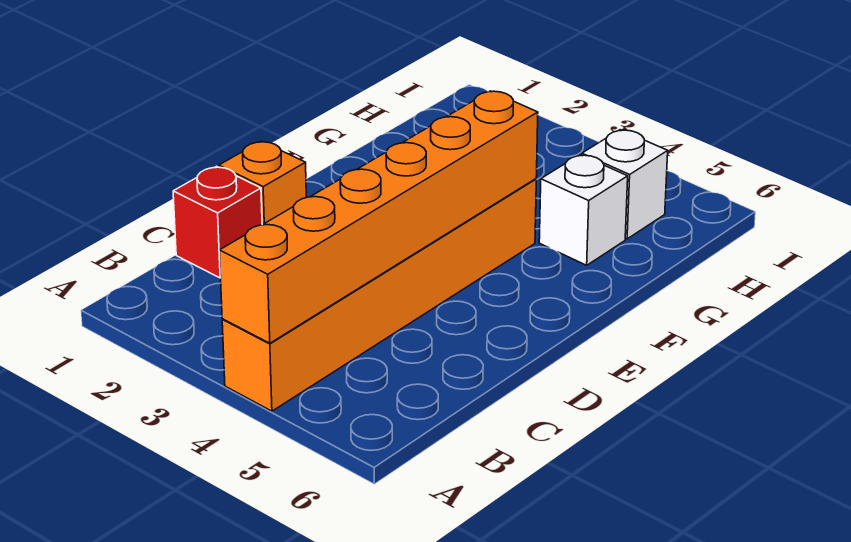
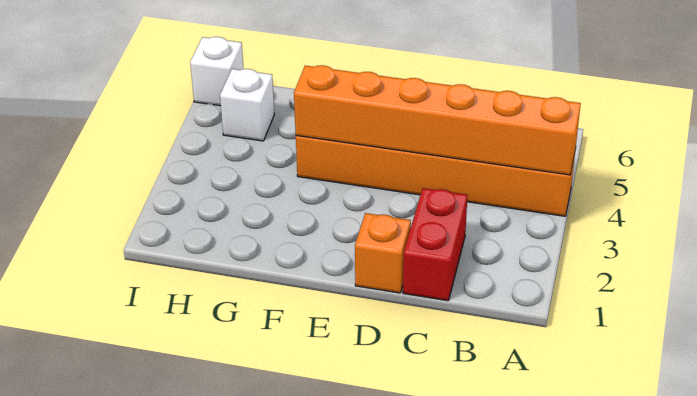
red 1x1 brick [173,166,262,278] -> red 1x2 brick [403,188,467,301]
white 1x1 brick [539,155,628,265] -> white 1x1 brick moved to [190,37,244,106]

